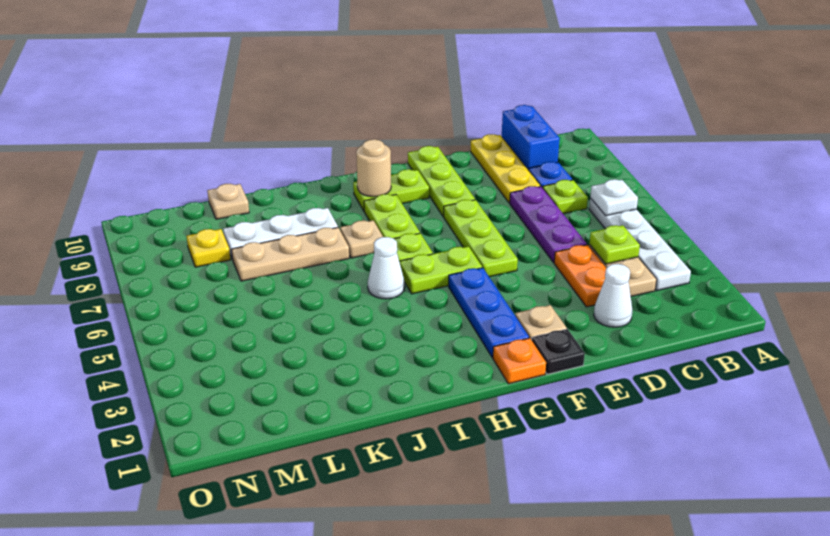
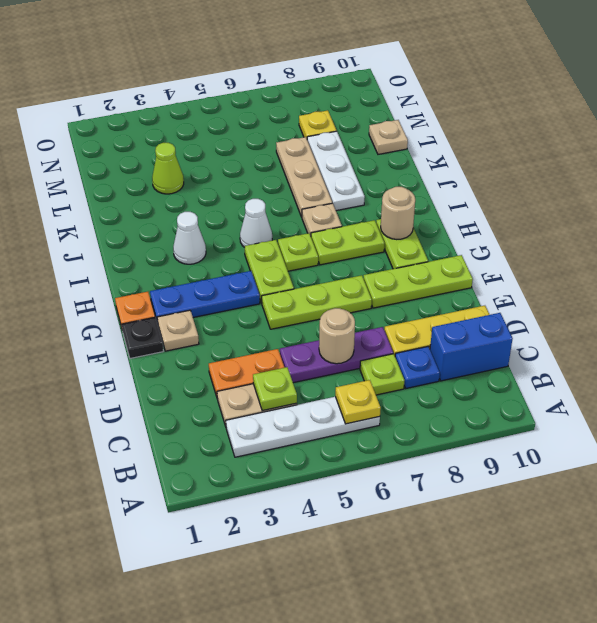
white 1x1 plate [590,179,638,216] -> yellow 1x1 plate [335,380,381,424]
white 1x1 cone [594,264,632,327] -> white 1x1 cone moved to [173,212,206,264]
none -> tan 1x1 round brick [319,308,355,364]
none -> lime 1x1 cone [152,143,184,194]

